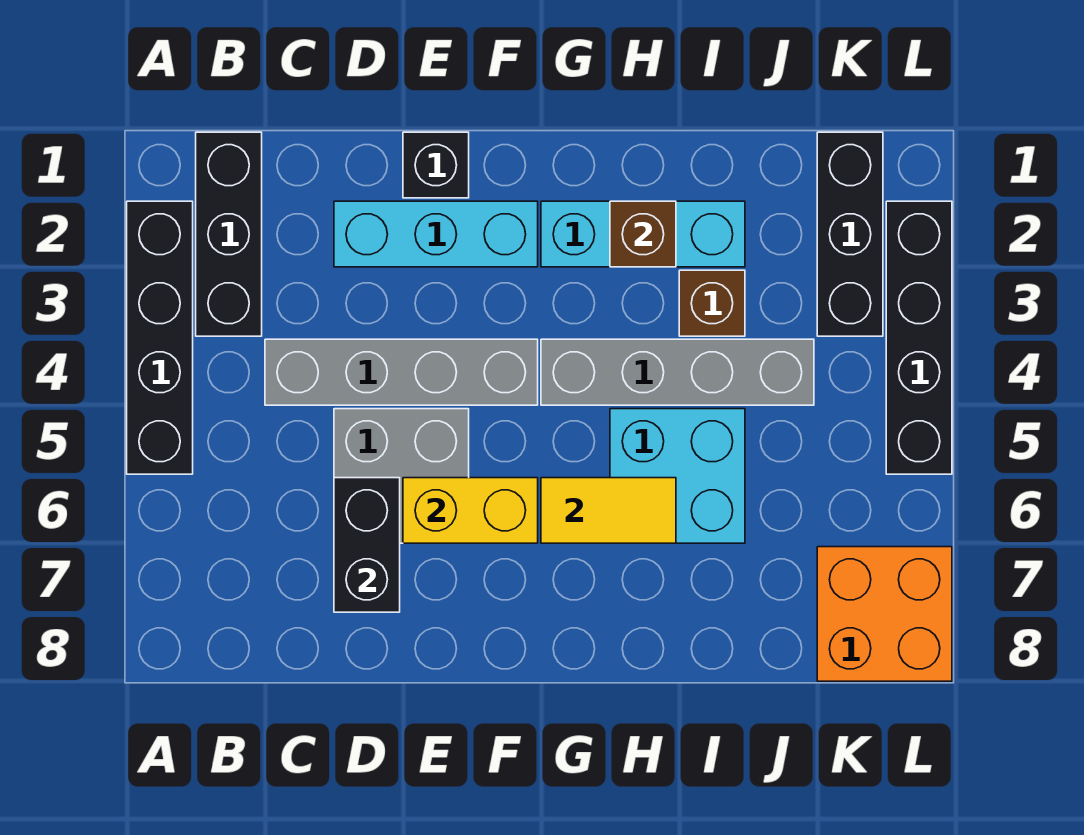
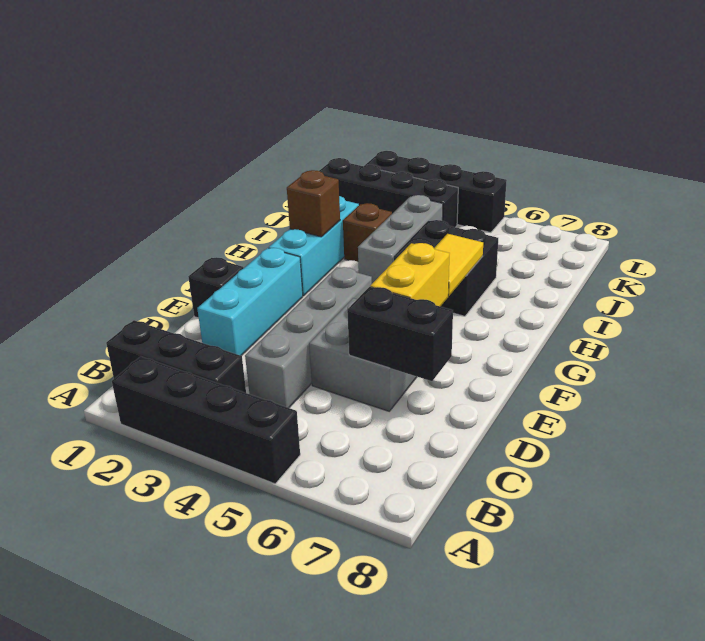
grey 1x4 brick [541,339,814,405] -> grey 1x3 brick [358,195,443,283]
cyan 2x2 brick [610,409,745,543] -> black 2x2 brick [394,220,498,316]
black 1x3 brick [817,132,883,336] -> black 1x4 brick [319,158,458,227]
orange 2x2 brick [817,547,952,681] -> none

